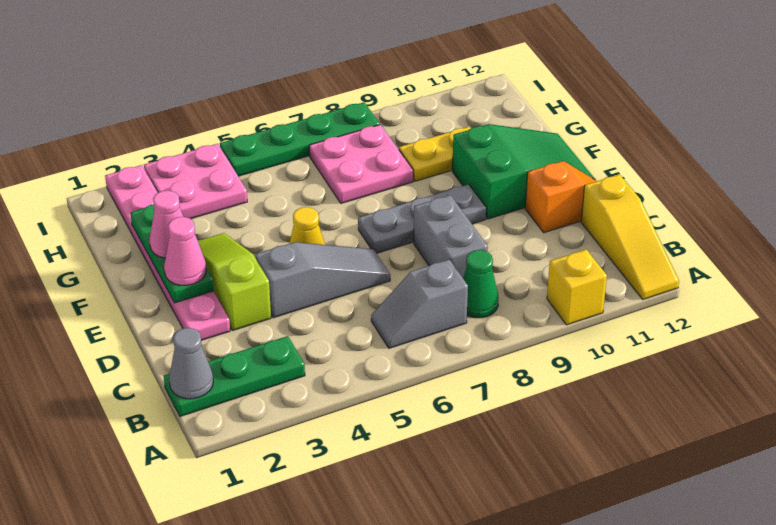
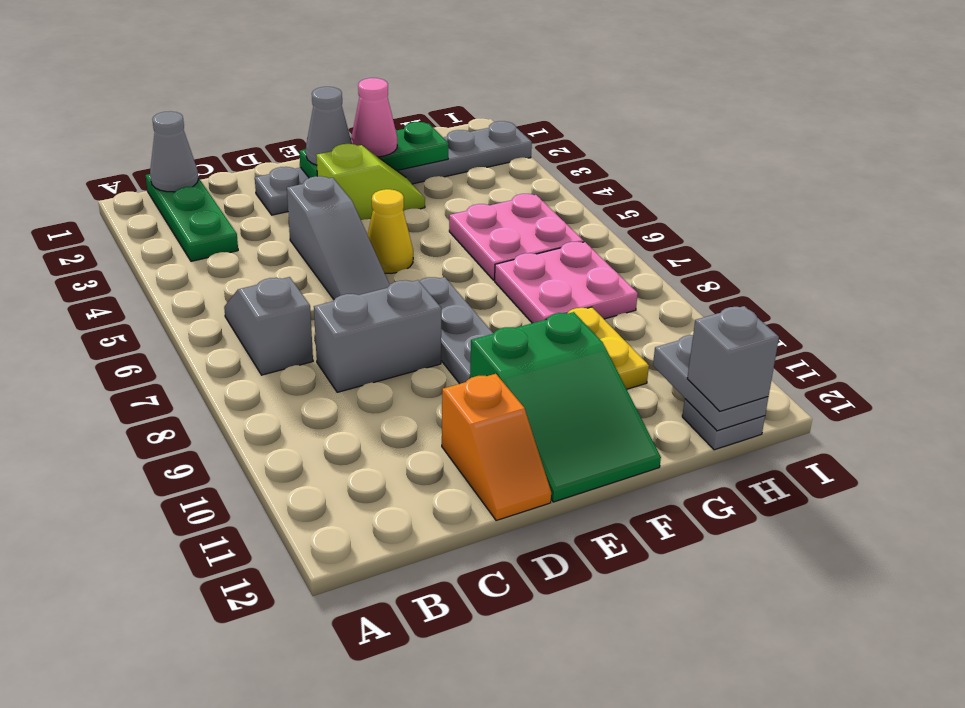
yellow 1x1 brick [547,249,607,325] -> none
yellow 1x3 slope [581,174,679,299] -> none
green 1x1 cone [463,250,498,318] -> none
pink 1x6 plate [105,165,230,340] -> grey 1x6 plate [255,121,532,215]
lime 1x3 slope [198,233,271,331] -> lime 1x2 slope [316,144,425,220]
pink 1x1 cone [164,217,206,285] -> grey 1x1 cone [306,87,352,165]
pink 2x2 plate [144,144,247,219] -> pink 2x2 plate moved to [449,194,584,280]
none -> grey 1x2 plate [653,335,768,431]
none -> grey 1x1 plate [682,399,765,450]
none -> grey 1x1 brick [687,306,779,411]
green 1x4 plate [220,102,380,176] -> none

